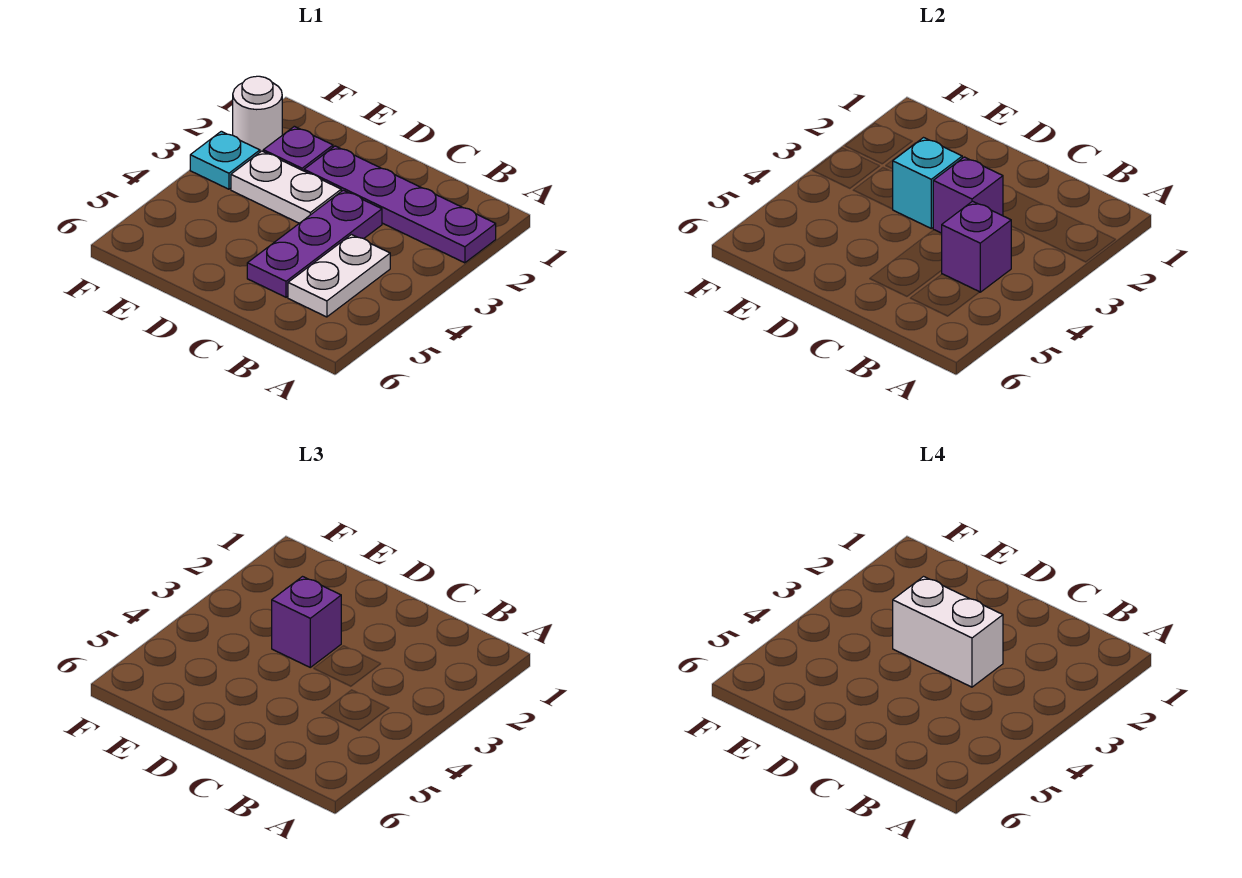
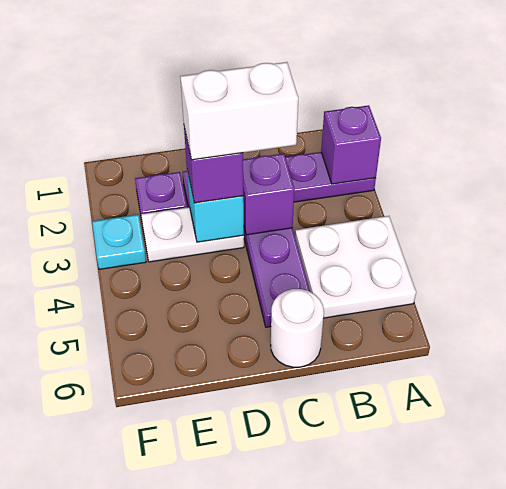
white 1x2 plate [288,235,390,317] -> white 2x2 plate [295,216,416,318]
purple 1x1 brick [941,201,1011,292] -> purple 1x1 brick moved to [321,105,381,184]
white 1x1 round brick [233,76,282,152] -> white 1x1 round brick moved to [271,289,324,367]

